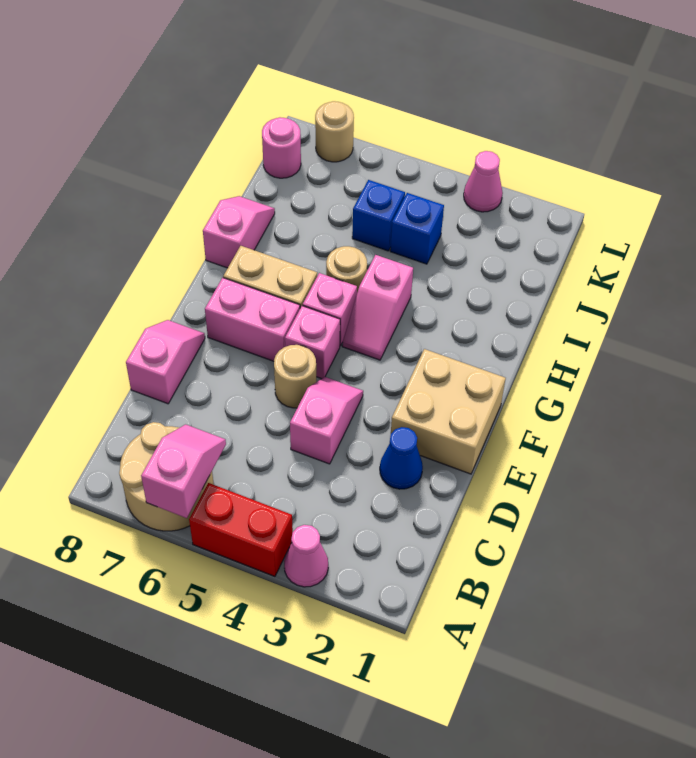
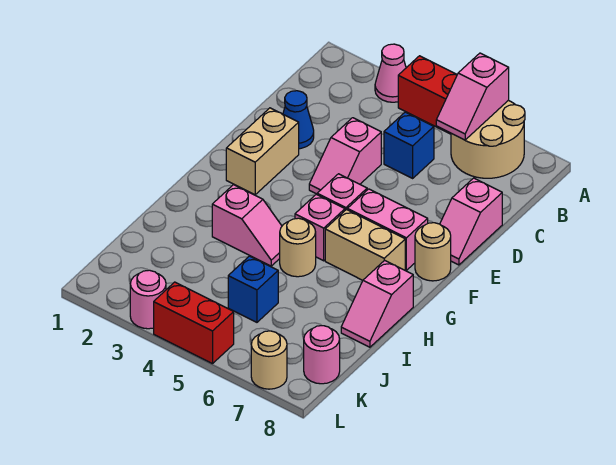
tan 2x2 brick [391,349,506,474] -> tan 1x2 brick [226,108,299,195]
tan 1x1 round brick [274,345,316,408] -> tan 1x1 round brick moved to [415,223,451,281]
pink 1x2 slope [342,255,413,360] -> pink 1x2 slope turned to [212,185,282,266]
blue 1x1 brick [390,193,444,264] -> blue 1x1 brick moved to [384,112,434,178]
pink 1x1 cone [464,151,503,212] -> pink 1x1 round brick [130,270,166,329]
none -> red 1x2 brick [154,282,234,364]

